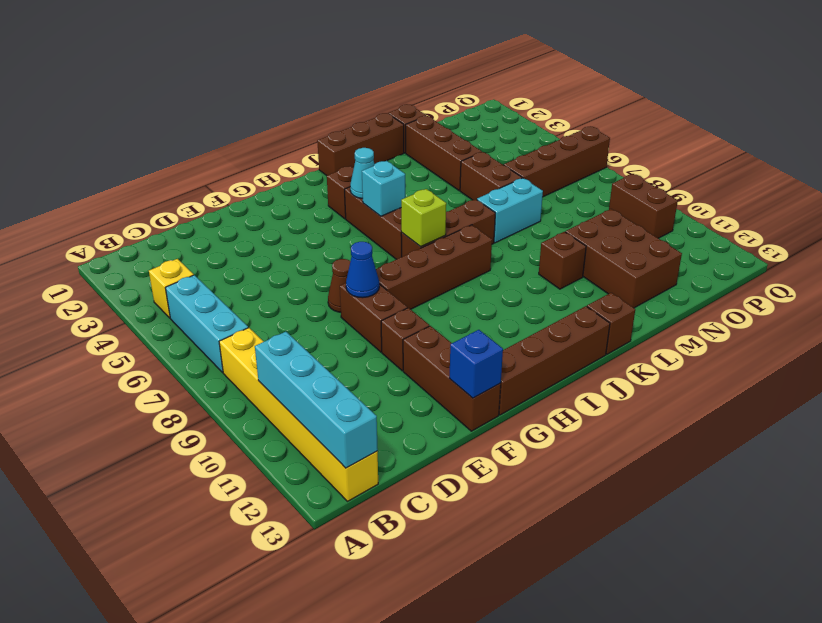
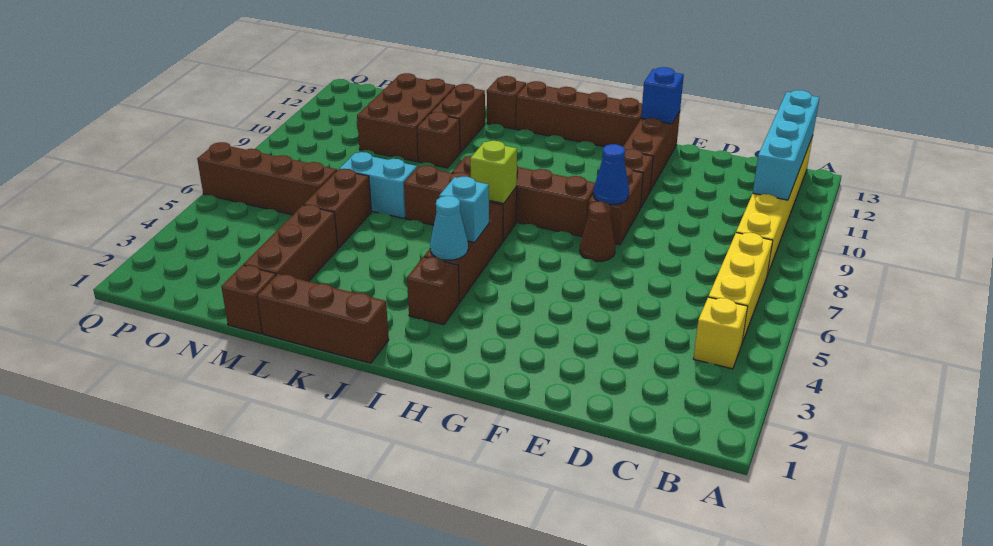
cyan 1x3 brick [166,275,248,373] -> yellow 1x3 brick [708,233,773,343]
brown 1x2 brick [609,174,678,238] -> brown 1x2 brick moved to [431,84,485,153]

